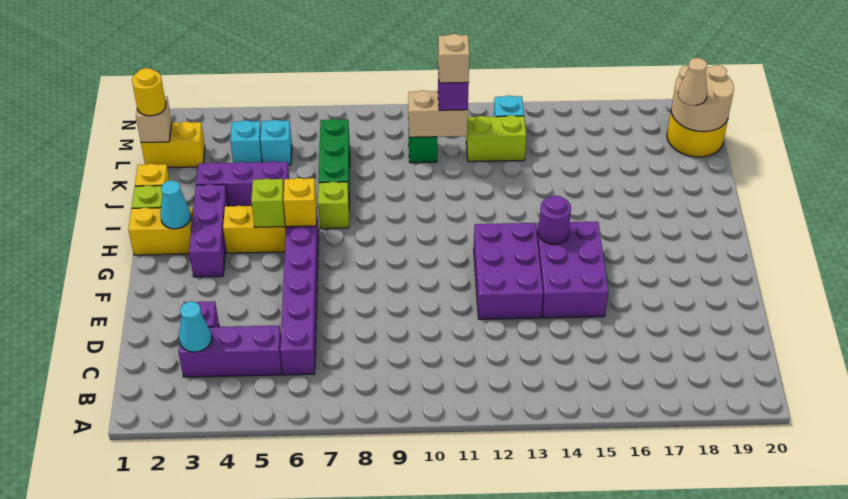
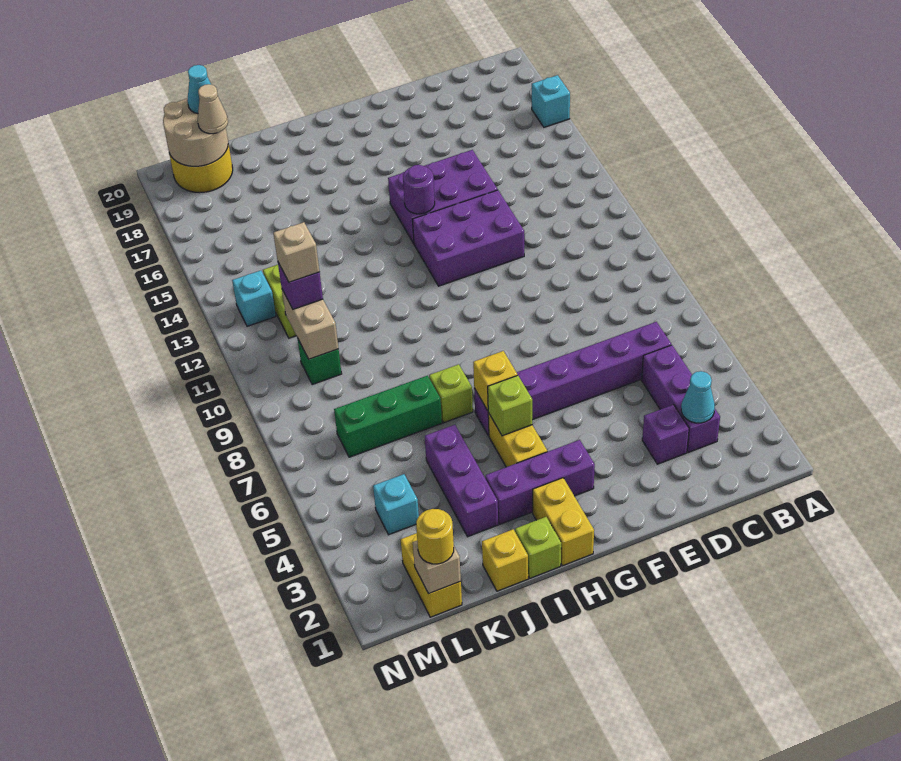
cyan 1x1 cone [160,180,191,229] -> cyan 1x1 cone moved to [187,65,211,114]
cyan 1x1 brick [260,120,292,165] -> cyan 1x1 brick moved to [532,75,570,127]

